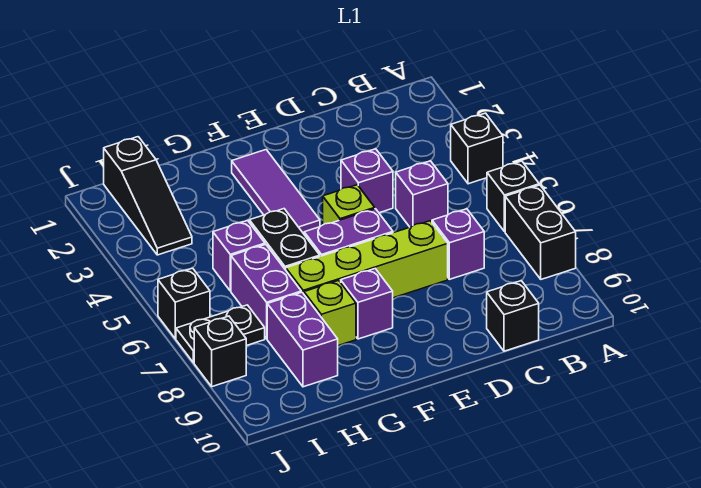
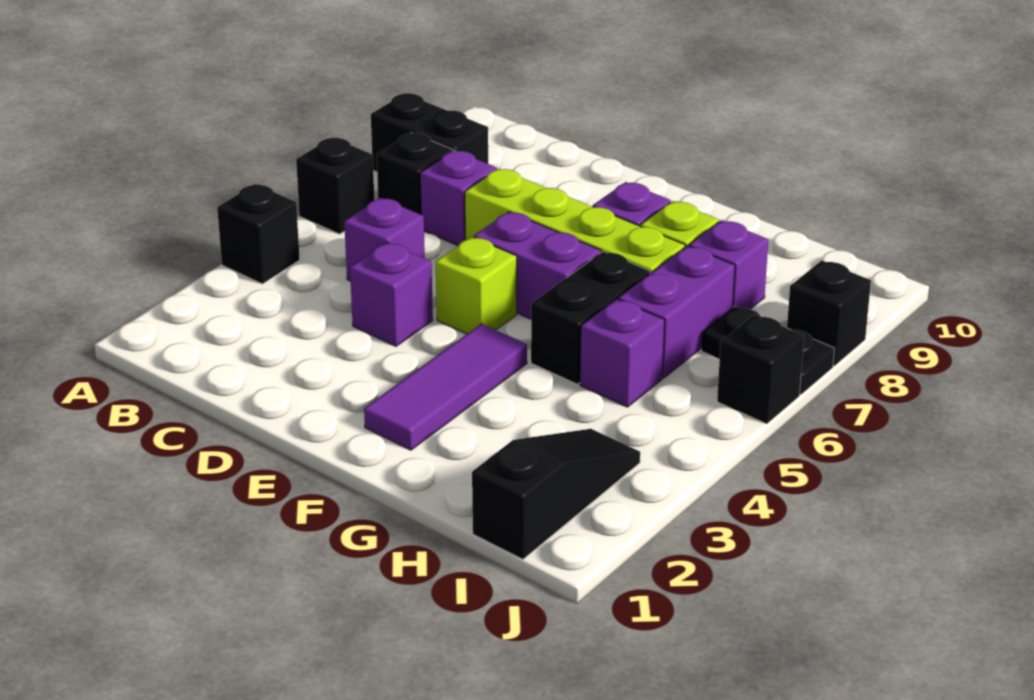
black 1x2 brick [505,185,576,279] -> black 1x2 brick turned to [371,93,488,172]
black 1x1 brick [487,281,539,351] -> black 1x1 brick moved to [377,133,453,215]
purple 1x2 brick [267,292,338,387] -> purple 1x1 brick [689,220,768,309]

